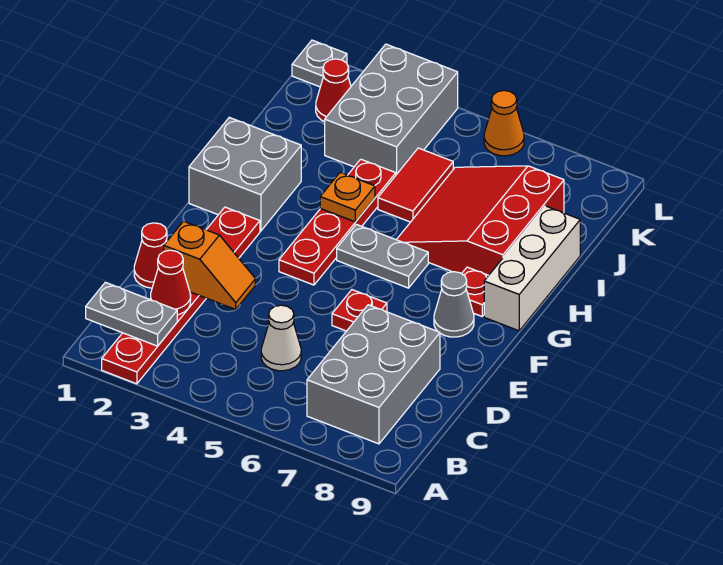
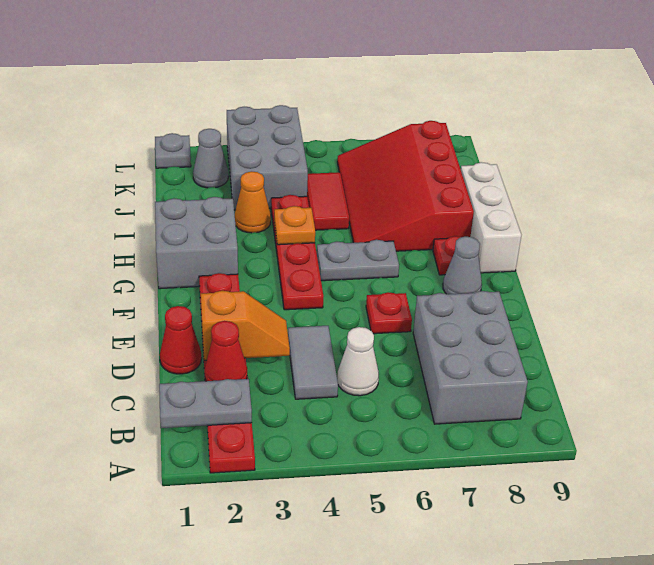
none -> grey 1x2 tile [288,326,338,399]
red 3x3 slope [397,166,564,275] -> red 3x4 slope [337,121,474,251]
red 1x1 cone [316,59,351,122] -> grey 1x1 cone [193,129,228,188]
orange 1x1 cone [484,91,524,156] -> orange 1x1 cone moved to [235,171,271,233]

